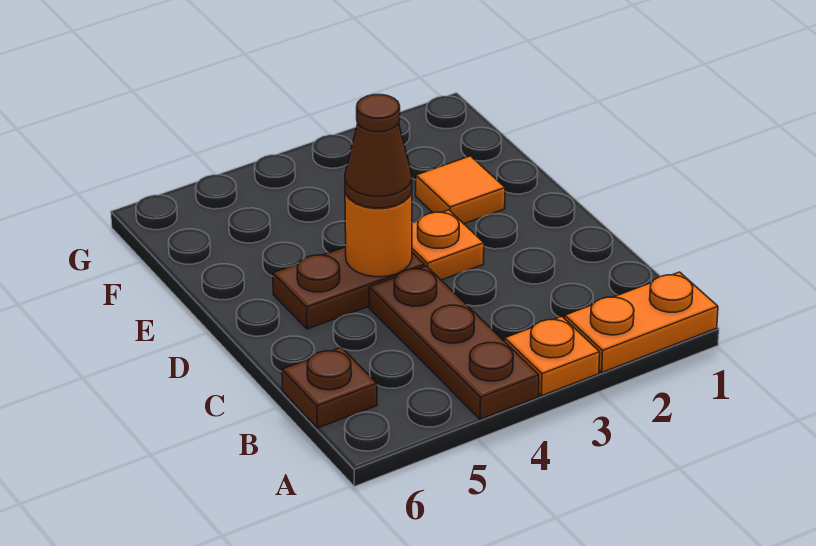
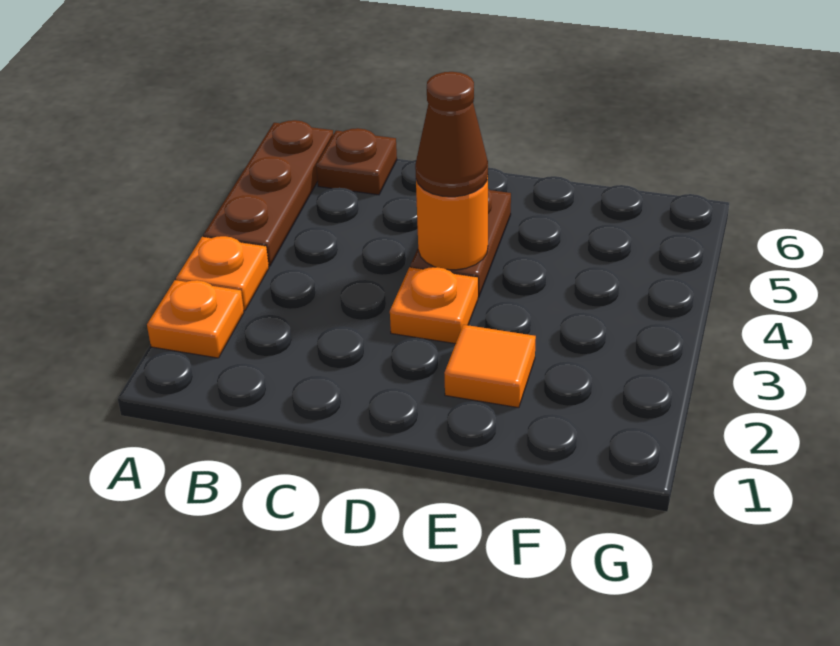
orange 1x2 plate [565,272,718,372] -> orange 1x1 plate [147,280,244,358]
brown 1x3 plate [369,266,539,419] -> brown 1x3 plate turned to [203,120,333,266]

